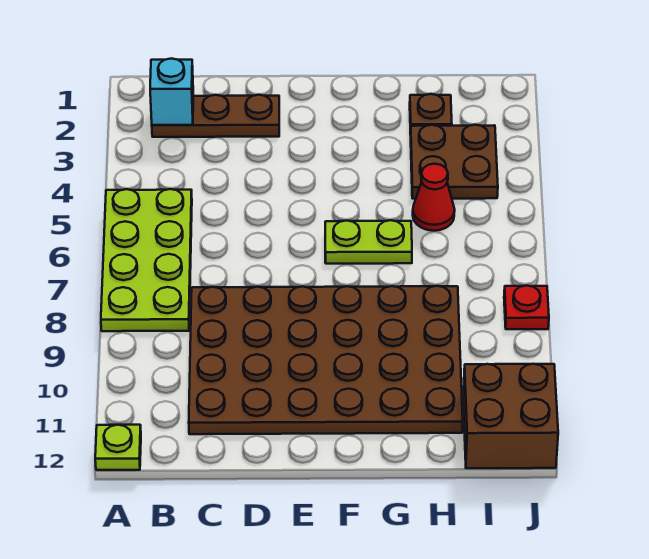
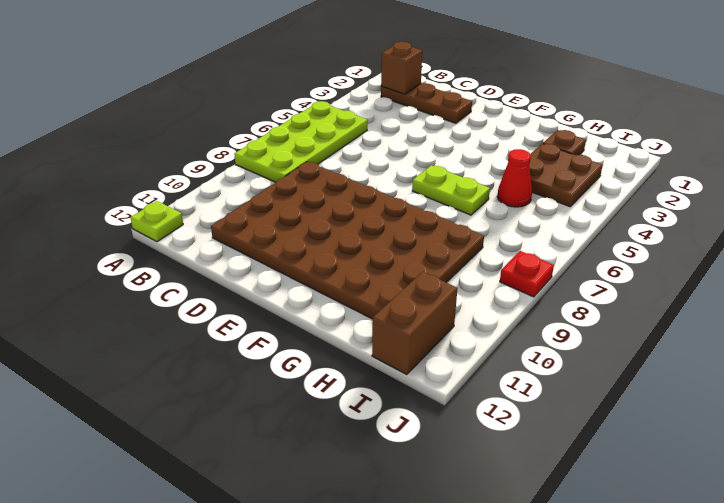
cyan 1x1 brick [150,59,193,125] -> brown 1x1 brick [381,42,422,94]
brown 2x2 brick [463,364,558,468] -> brown 1x2 brick [372,272,457,375]

